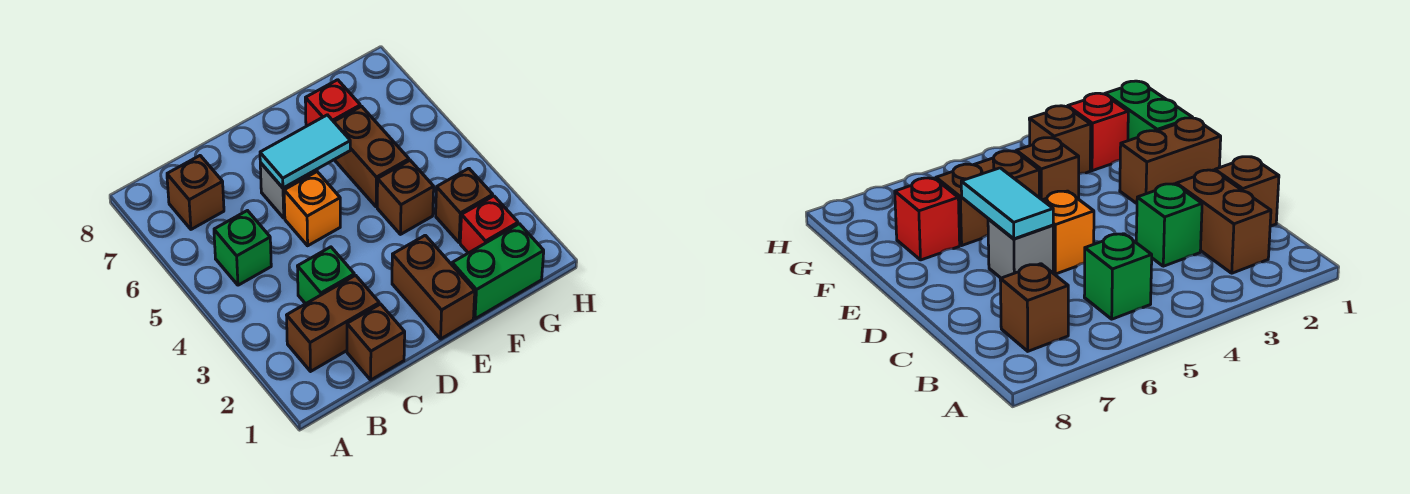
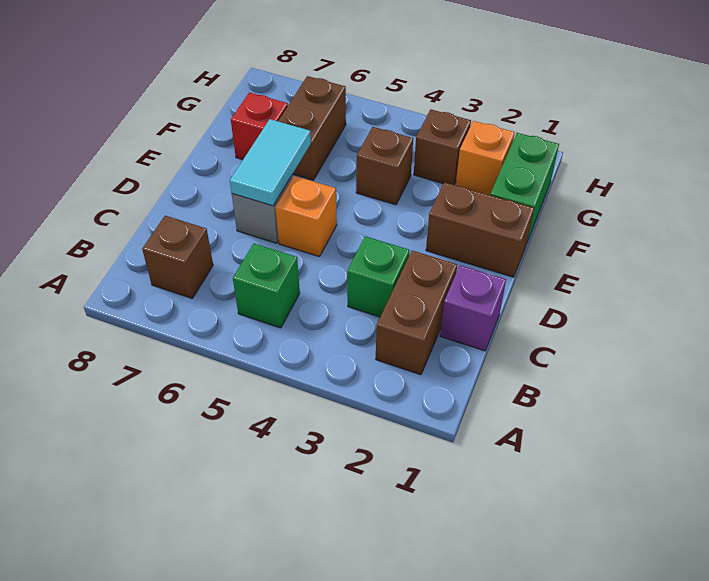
brown 1x1 brick [347,304,405,380] -> purple 1x1 brick [440,265,506,351]
brown 1x2 brick [334,106,409,207] -> brown 1x2 brick turned to [278,76,346,180]
red 1x1 brick [460,196,518,253] -> orange 1x1 brick [456,121,515,195]

